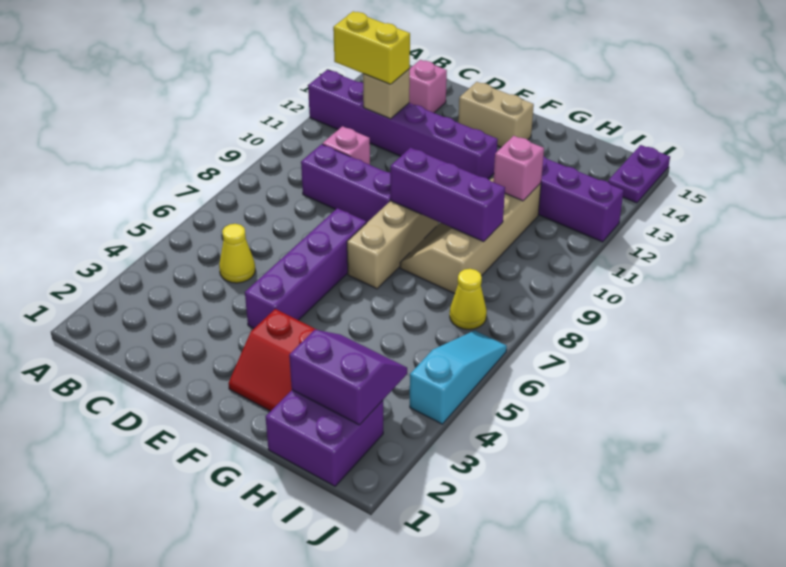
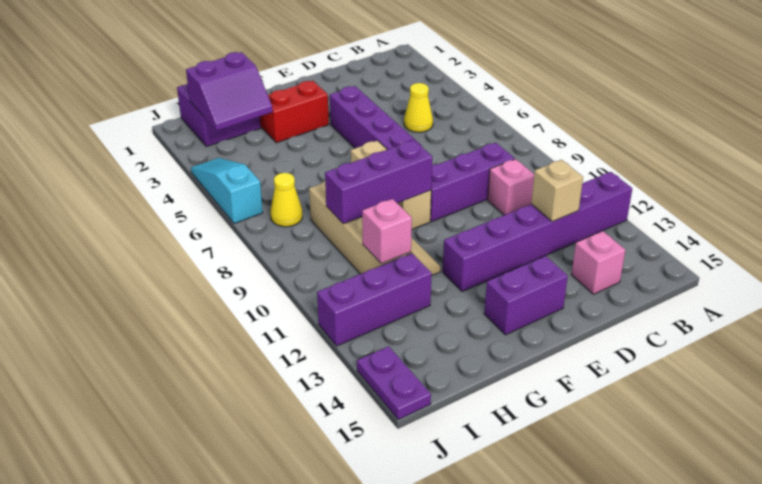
yellow 1x2 brick [333,11,410,84] -> none
tan 1x2 brick [458,82,534,147] -> purple 1x2 brick [484,256,568,335]
cyan 1x3 slope [410,330,507,424] -> cyan 1x3 slope turned to [191,158,263,224]

